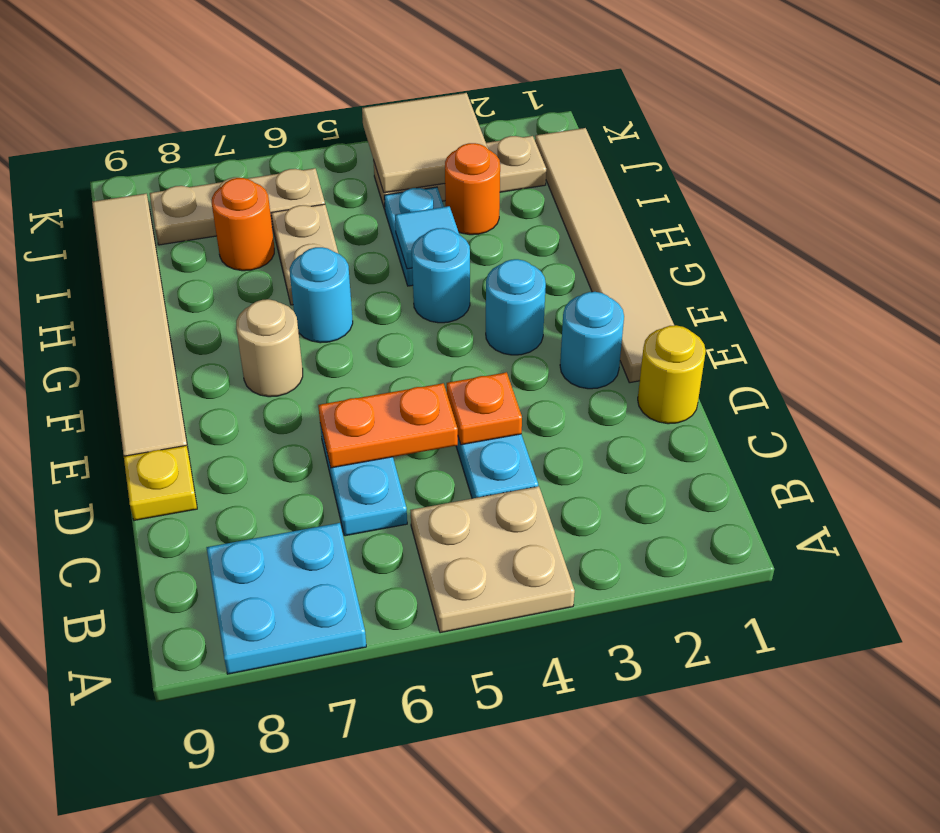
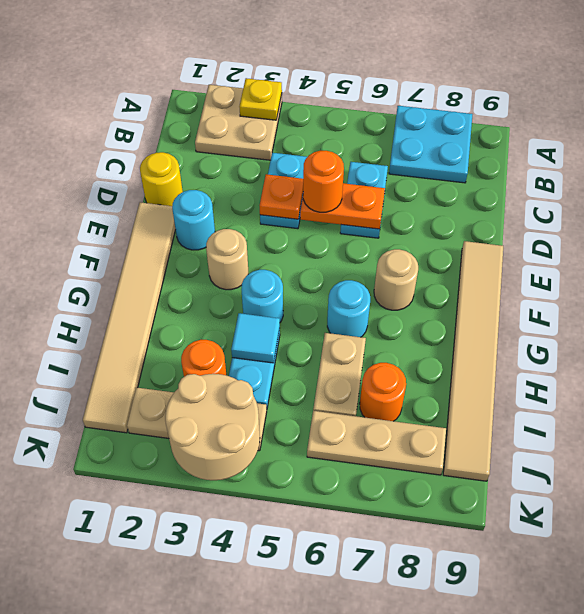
tan 2x2 plate [411,486,575,633] -> tan 2x2 plate moved to [195,85,282,160]
none -> orange 1x1 round brick [303,151,344,212]
yellow 1x1 plate [124,445,197,520] -> yellow 1x1 plate moved to [239,78,282,120]
cyan 1x1 round brick [486,259,546,355] -> tan 1x1 round brick [206,229,248,290]
tan 2x2 tile [362,93,488,193] -> tan 2x2 round brick [165,374,260,480]

